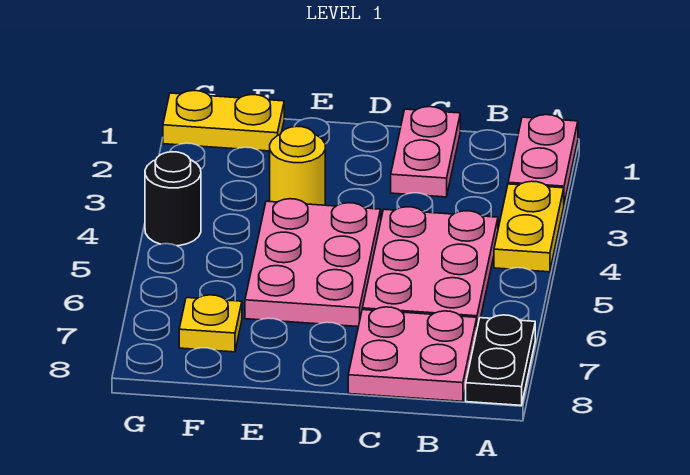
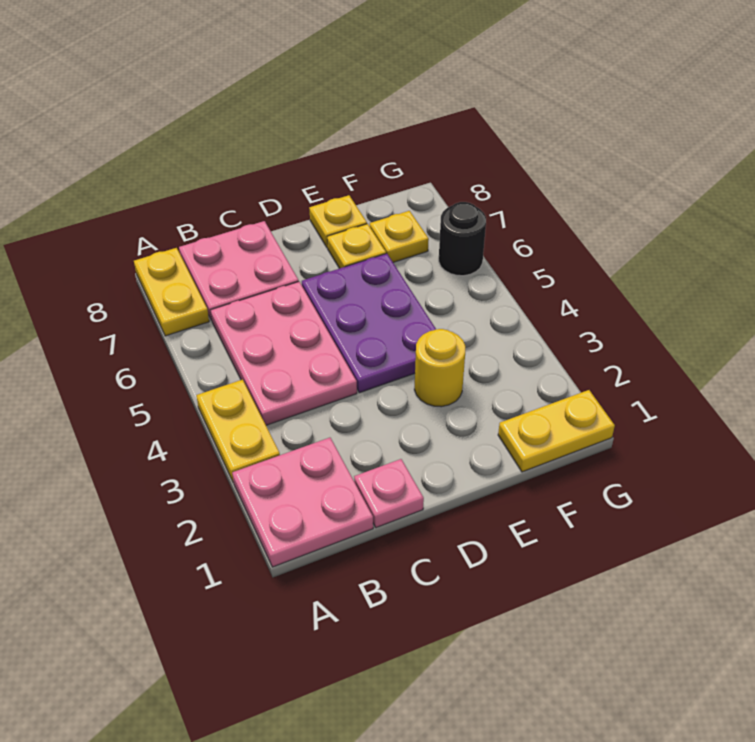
pink 1x2 plate [508,115,578,203] -> pink 2x2 plate [232,438,373,567]
black 1x2 plate [466,315,535,405] -> yellow 1x2 plate [134,248,209,336]
pink 1x2 plate [391,107,460,197] -> pink 1x1 plate [354,459,424,528]
pink 2x3 plate [245,199,381,327] -> purple 2x3 plate [302,254,436,393]
none -> yellow 1x1 plate [327,224,386,268]
none -> yellow 1x1 plate [309,195,367,248]
black 1x1 round brick [145,152,201,246] -> black 1x1 round brick moved to [439,202,486,276]

